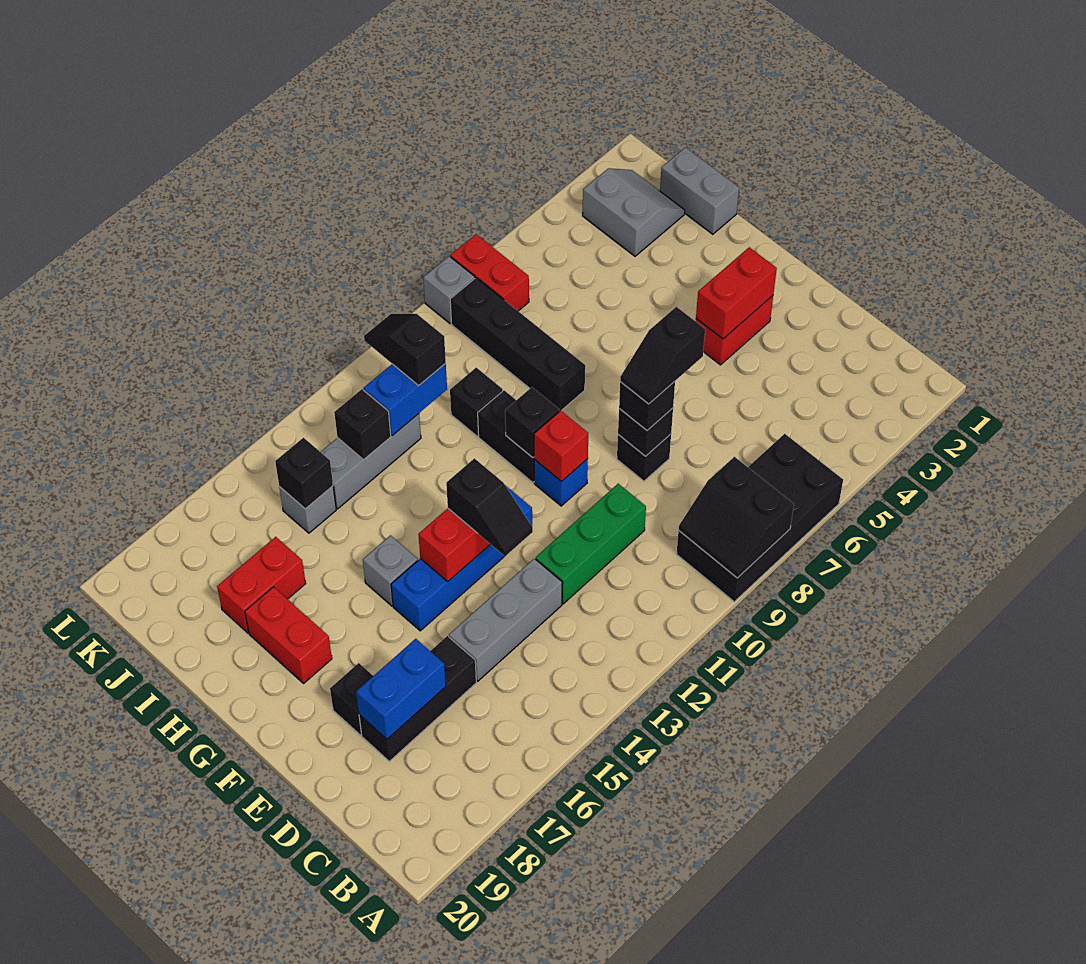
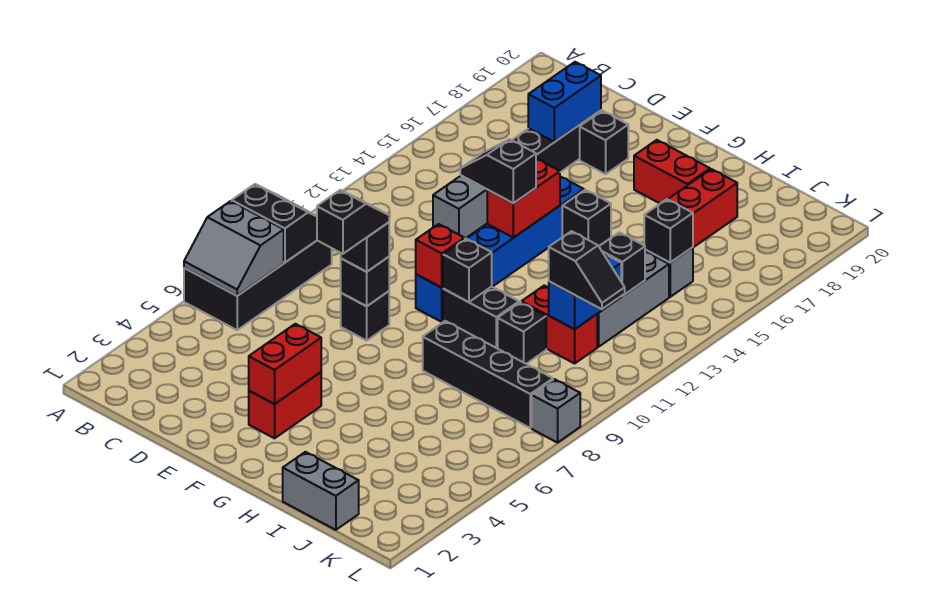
green 1x3 brick [536,484,646,604] -> none
grey 1x1 brick [363,535,418,606] -> black 1x1 brick [562,190,611,246]
grey 2x2 slope [583,168,685,256] -> grey 2x2 slope moved to [184,201,284,296]
red 1x2 brick [450,234,529,311] -> red 1x2 brick moved to [521,286,597,364]

